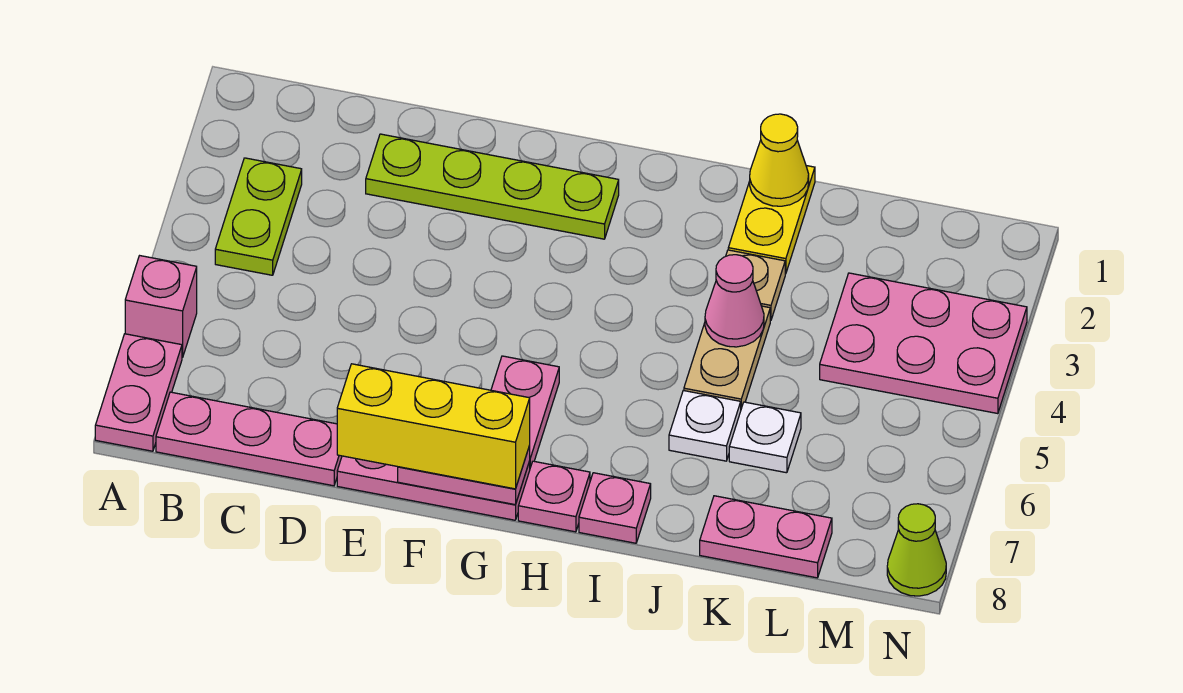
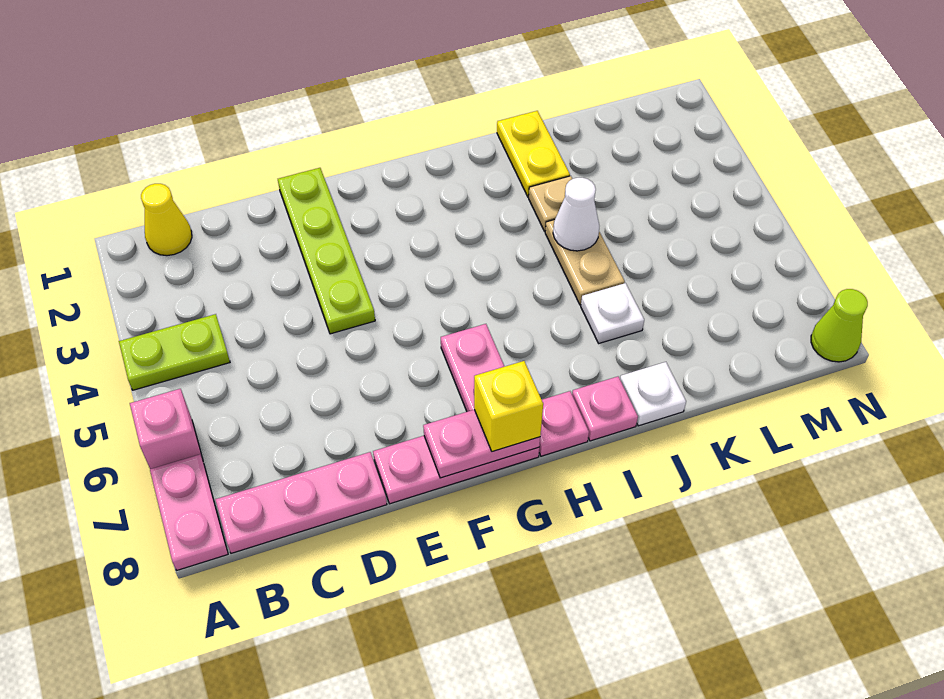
lime 1x2 plate [215,158,302,275] -> lime 1x2 plate turned to [119,314,230,390]
lime 1x4 plate [366,134,619,239] -> lime 1x4 plate turned to [278,168,375,334]
yellow 1x3 brick [337,364,530,489] -> yellow 1x1 brick [474,361,543,452]
yellow 1x1 cone [750,114,809,206] -> yellow 1x1 cone moved to [141,184,192,256]
pink 1x1 cone [705,255,764,347] -> white 1x1 cone [553,178,599,251]
white 1x1 plate [729,402,801,473] -> white 1x1 plate moved to [620,362,686,426]
pink 1x2 plate [700,496,832,578] -> none
pink 2x3 plate [820,273,1027,414] -> none

